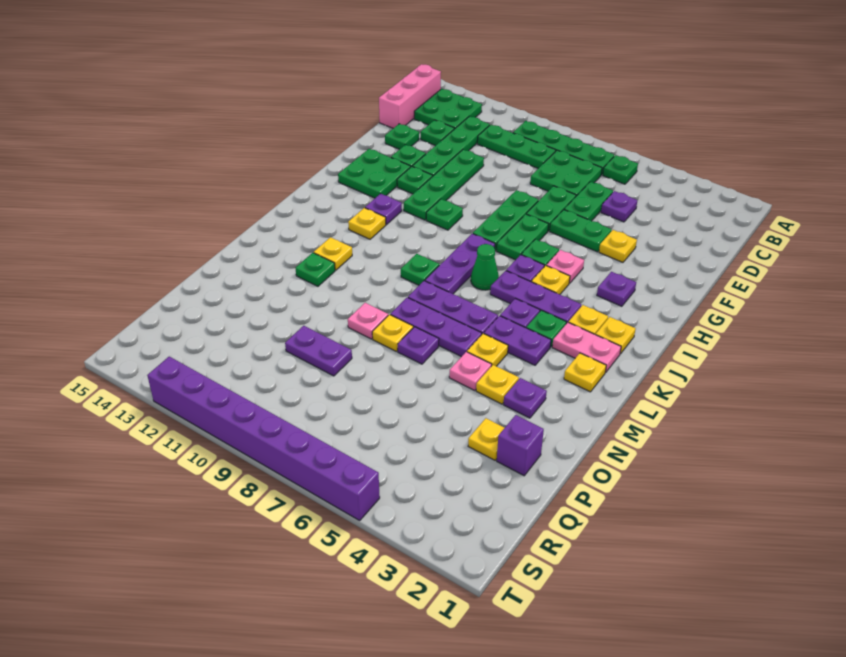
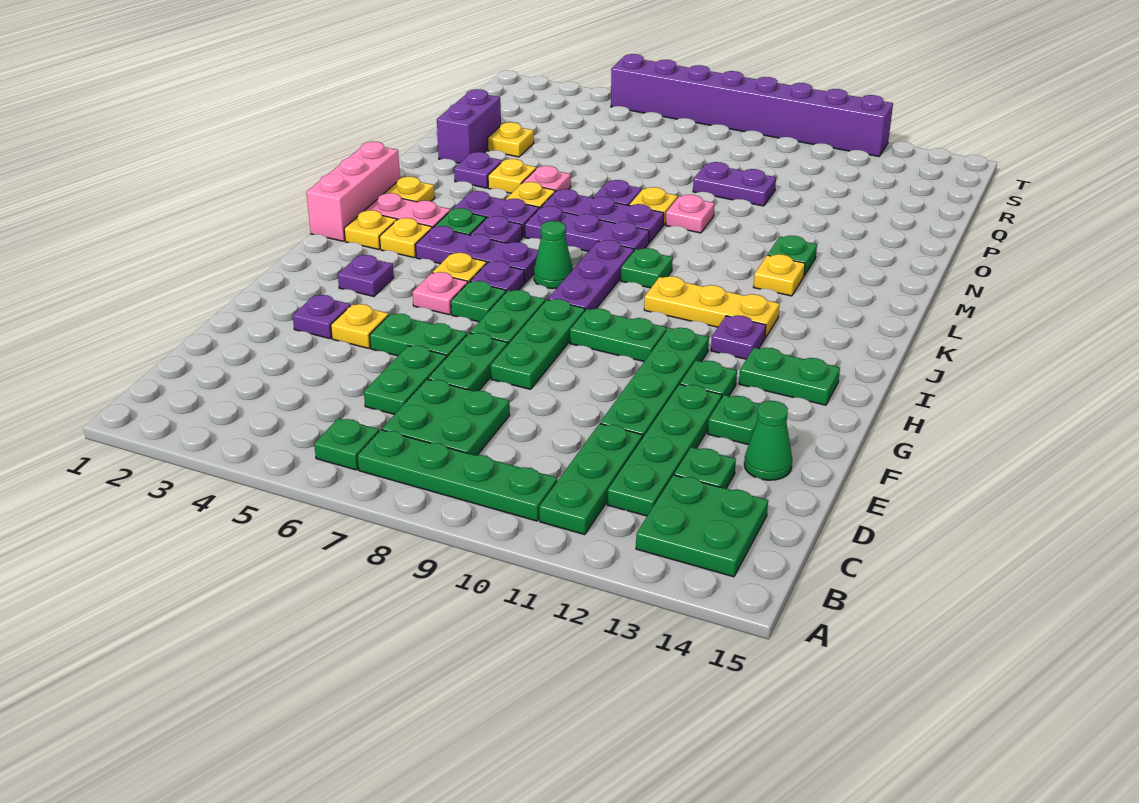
pink 1x3 brick [379,64,441,128] -> pink 1x3 brick moved to [306,141,400,241]
green 1x3 plate [477,125,556,168] -> green 1x3 plate turned to [539,424,643,535]
purple 1x1 plate [601,191,637,222] -> purple 1x1 plate moved to [293,295,350,339]
green 1x1 plate [385,124,419,149] -> green 1x1 cone [744,401,792,480]
green 2x2 plate [338,149,411,198] -> green 1x2 plate [739,348,840,405]
green 1x1 plate [426,199,463,230] -> green 1x2 plate [570,308,667,361]
yellow 1x1 plate [348,208,386,239] -> yellow 1x3 plate [644,276,780,338]
purple 1x1 brick [497,415,544,476] -> purple 1x2 brick [437,89,501,163]

